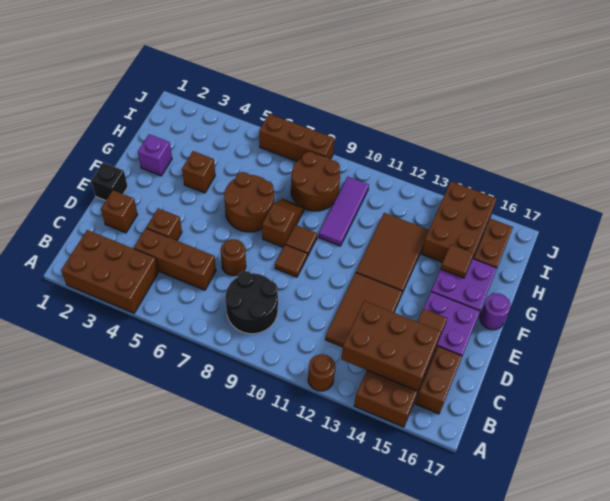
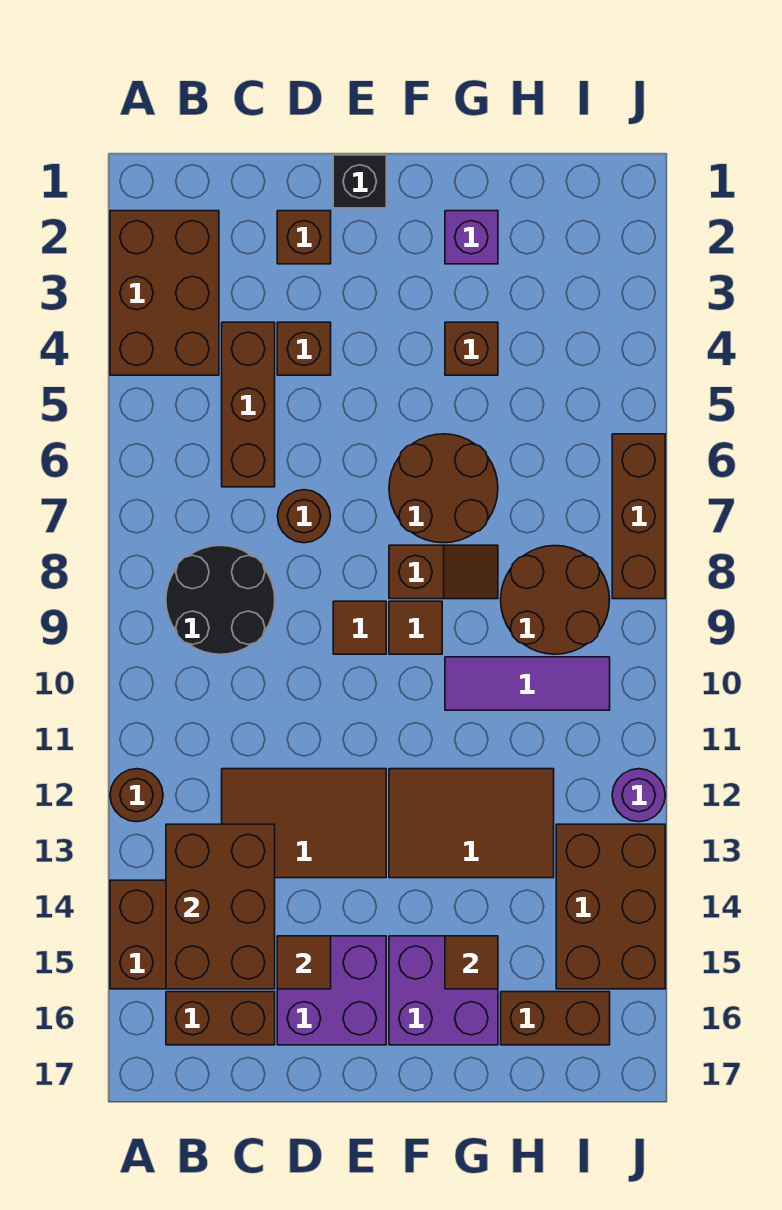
purple 1x1 round brick [480,293,511,330] -> purple 1x1 round brick moved to [612,769,665,822]
brown 2x3 brick [421,181,497,262] -> brown 2x3 brick turned to [556,824,665,989]

